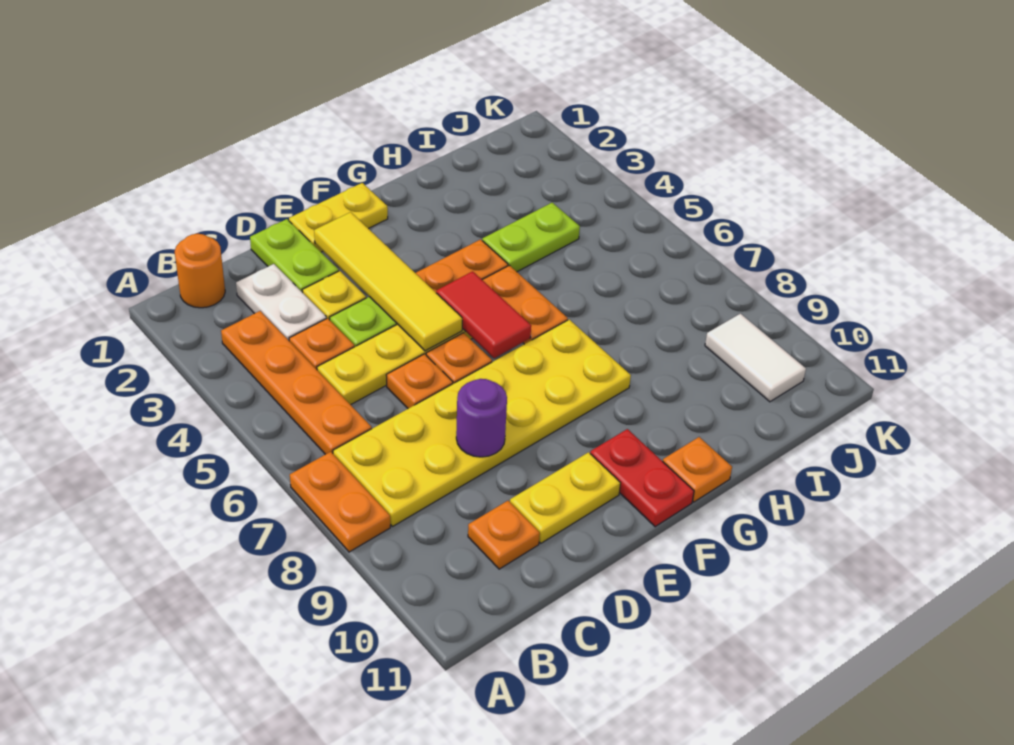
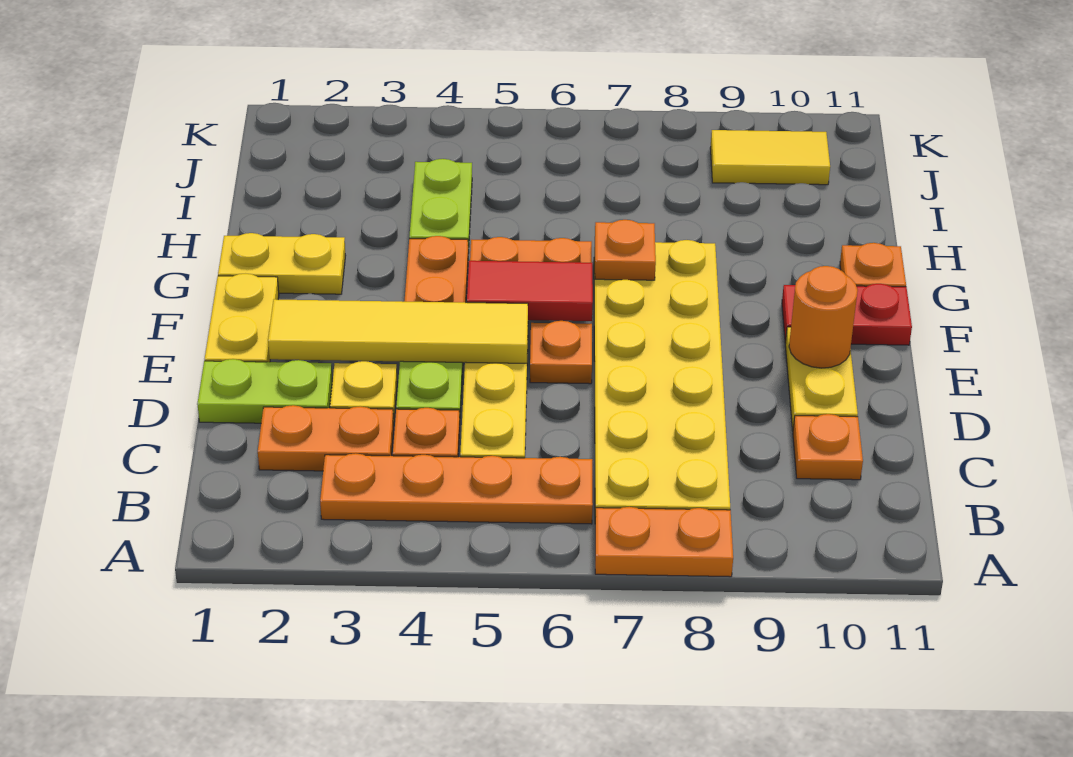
orange 1x1 round brick [175,234,225,308] -> orange 1x1 round brick moved to [789,266,858,368]
white 1x2 plate [236,264,327,340] -> orange 1x2 plate [258,405,394,471]
orange 1x1 plate [386,354,453,408] -> orange 1x1 plate moved to [595,220,656,280]
purple 1x1 round brick [456,379,507,457] -> none
none -> yellow 1x2 plate [218,233,346,294]
white 1x2 tile [705,314,806,402] -> yellow 1x2 tile [710,130,830,185]

